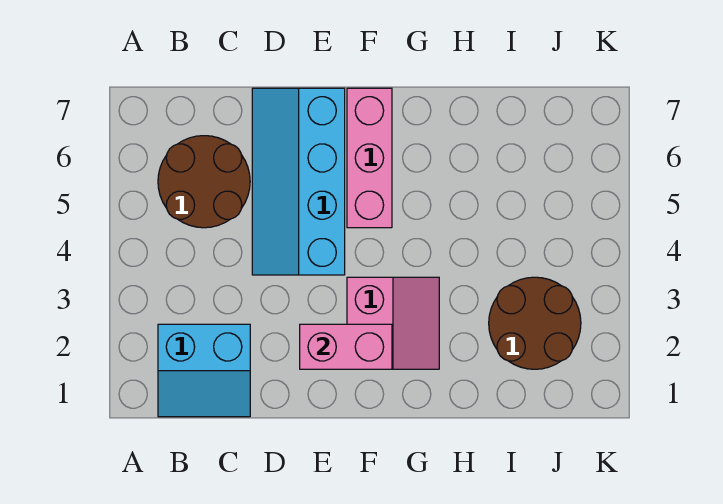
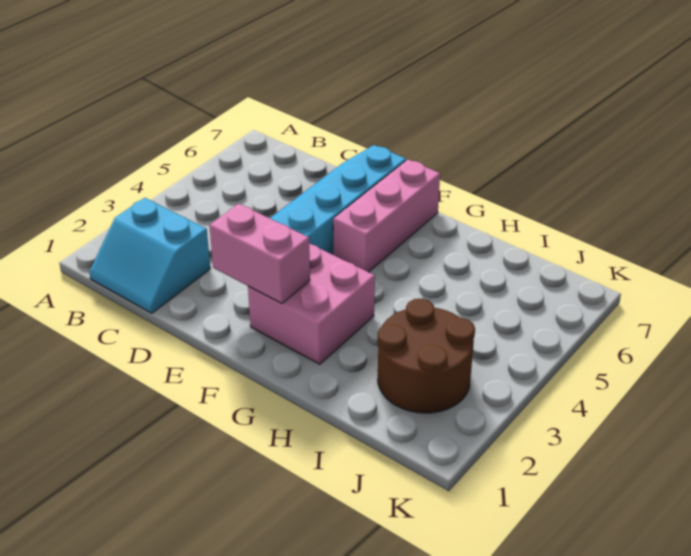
brown 2x2 round brick [158,136,250,228] -> none
pink 2x2 slope [347,277,439,369] -> pink 2x2 brick [248,243,375,364]

